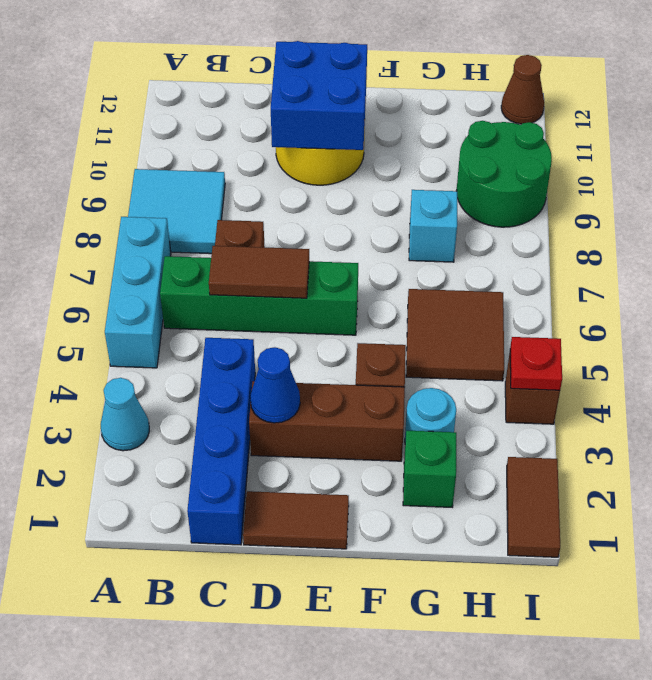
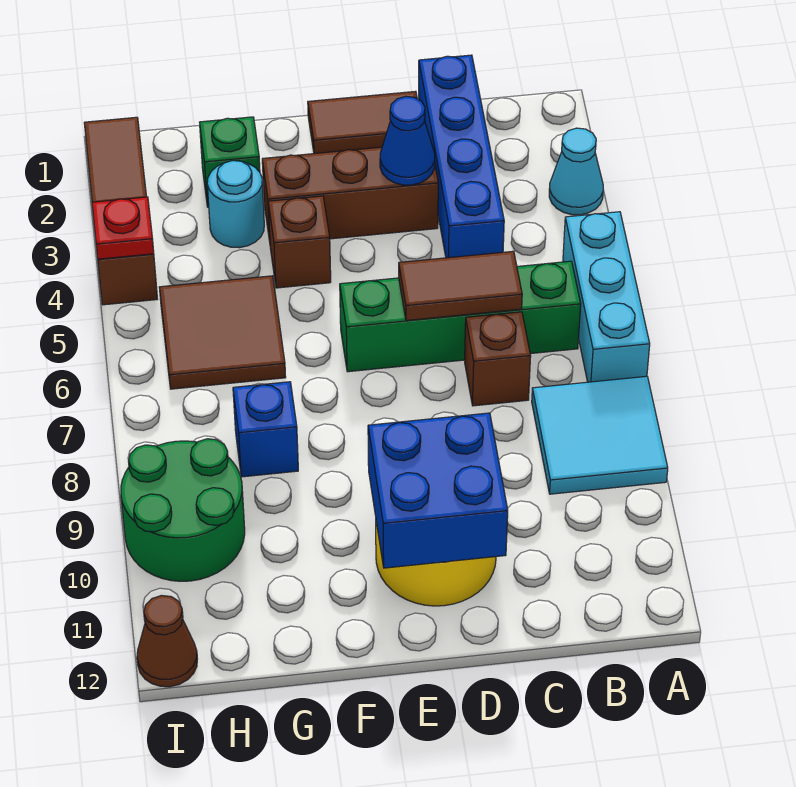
cyan 1x1 brick [409,190,457,262] -> blue 1x1 brick [233,382,298,477]

